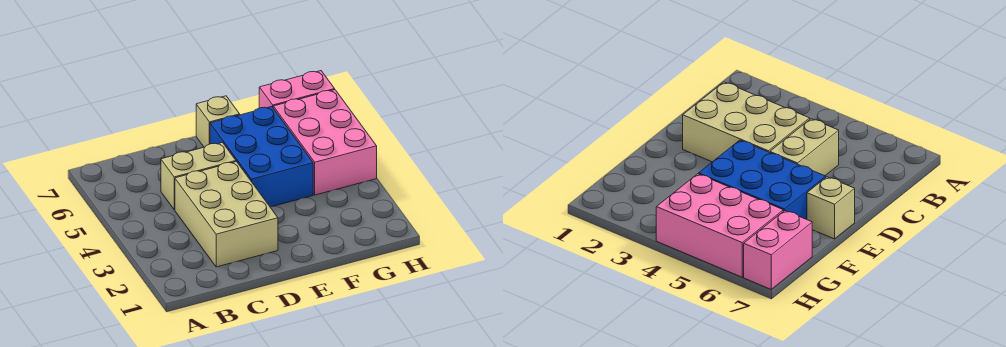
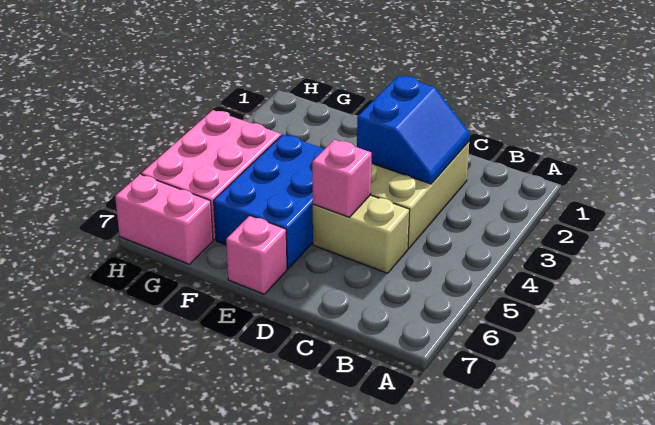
none -> blue 2x2 slope [357,76,470,184]
none -> pink 1x1 brick [312,140,371,217]
tan 1x1 brick [196,96,240,147] -> pink 1x1 brick [226,216,287,294]

